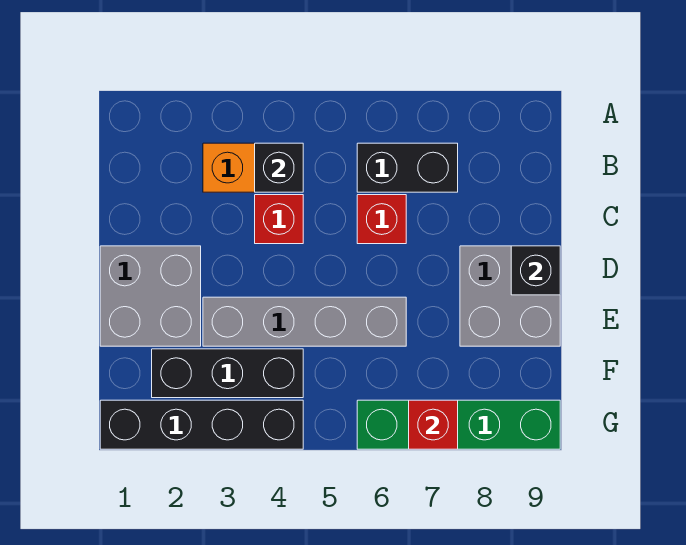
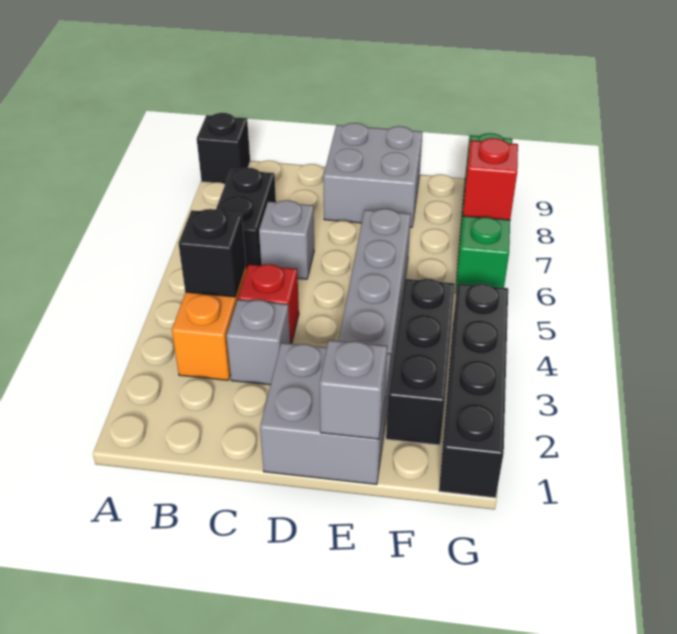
none -> grey 1x1 brick [226,300,290,385]
red 1x1 brick [357,195,406,244] -> grey 1x1 brick [259,200,314,279]
black 1x1 brick [511,246,560,295] -> black 1x1 brick moved to [197,113,250,184]
none -> grey 1x1 brick [320,340,387,439]

